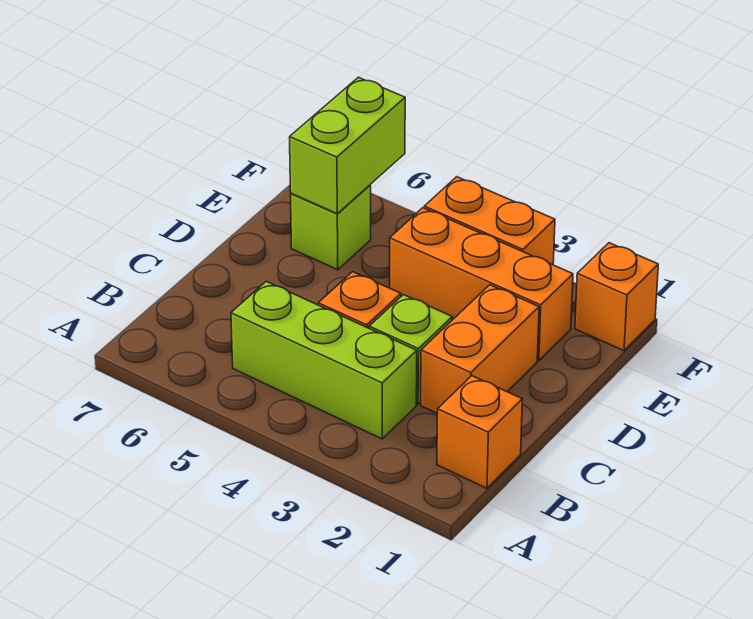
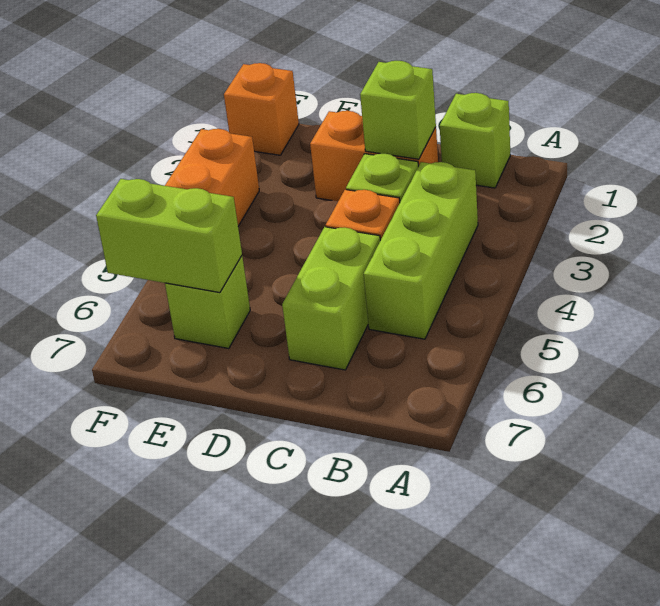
orange 1x1 brick [437,376,522,488] -> lime 1x1 brick [440,93,510,188]
none -> lime 1x1 brick [360,61,436,159]
none -> lime 1x2 brick [282,227,380,370]
orange 1x3 brick [390,208,573,361] -> none

